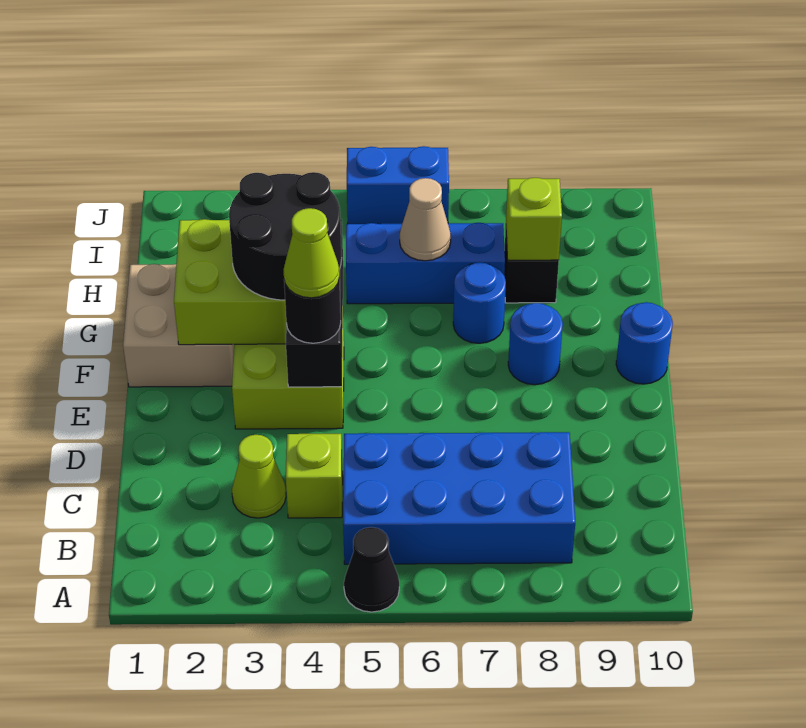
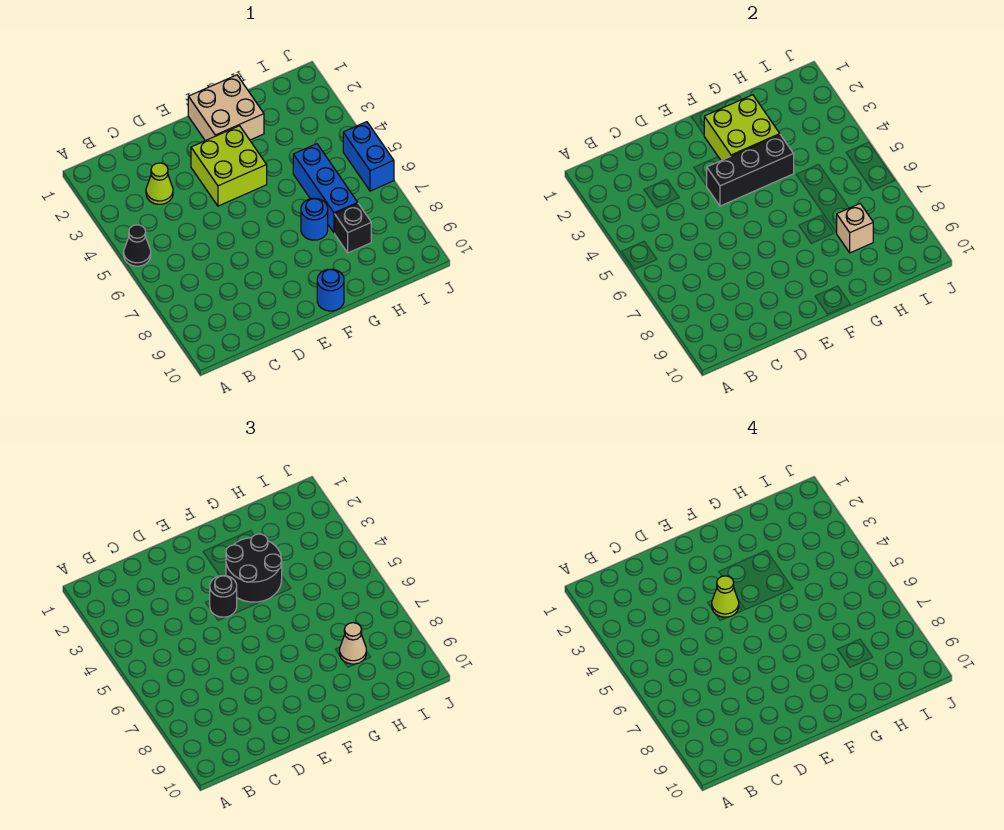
blue 2x4 brick [343,432,575,564] -> none
lime 1x1 brick [286,434,343,518] -> none
blue 1x1 round brick [508,303,563,385] -> none
tan 1x1 cone [400,178,451,261] -> tan 1x1 cone moved to [340,623,366,664]
lime 1x1 brick [506,178,562,260] -> tan 1x1 brick [836,204,873,253]

